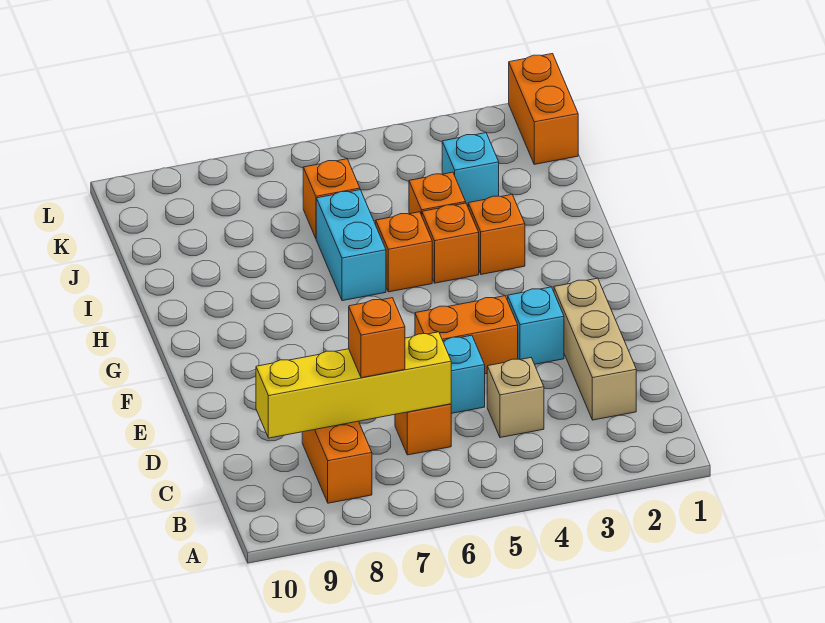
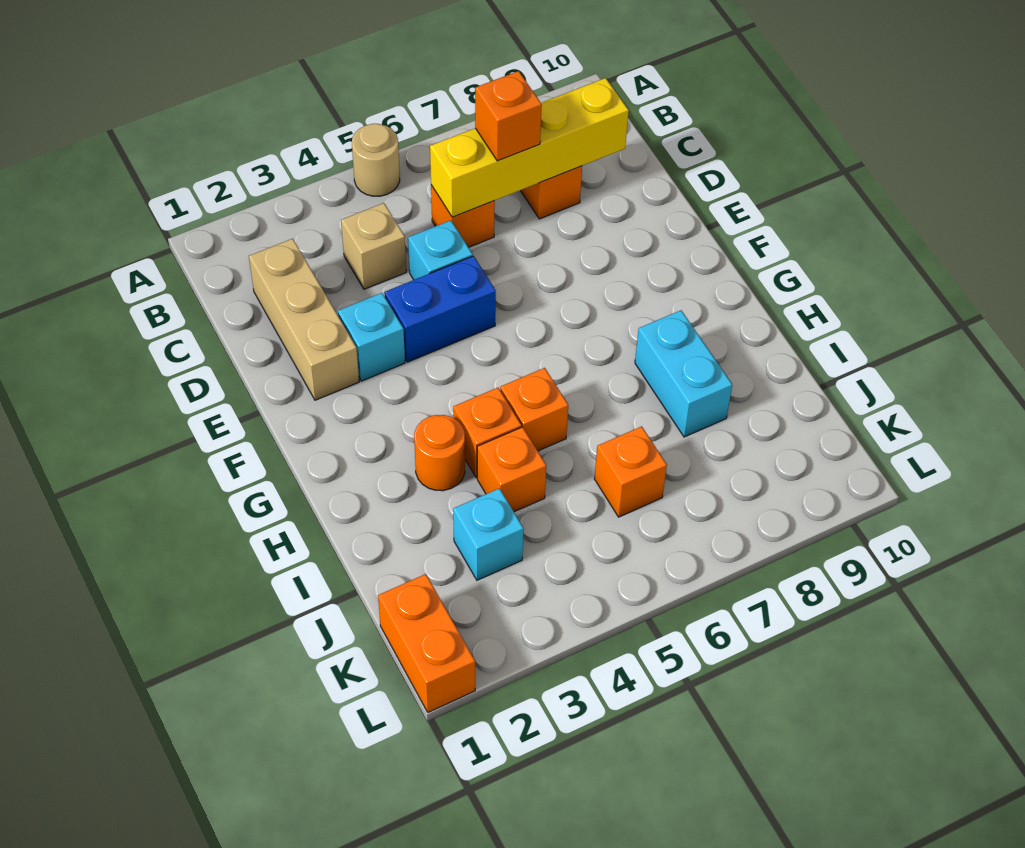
none -> tan 1x1 round brick [352,124,400,196]
orange 1x2 brick [415,296,518,374] -> blue 1x2 brick [384,256,496,362]
orange 1x1 brick [468,195,525,274] -> orange 1x1 round brick [414,415,465,491]
cyan 1x2 brick [316,190,386,301] -> cyan 1x2 brick moved to [635,310,732,437]

